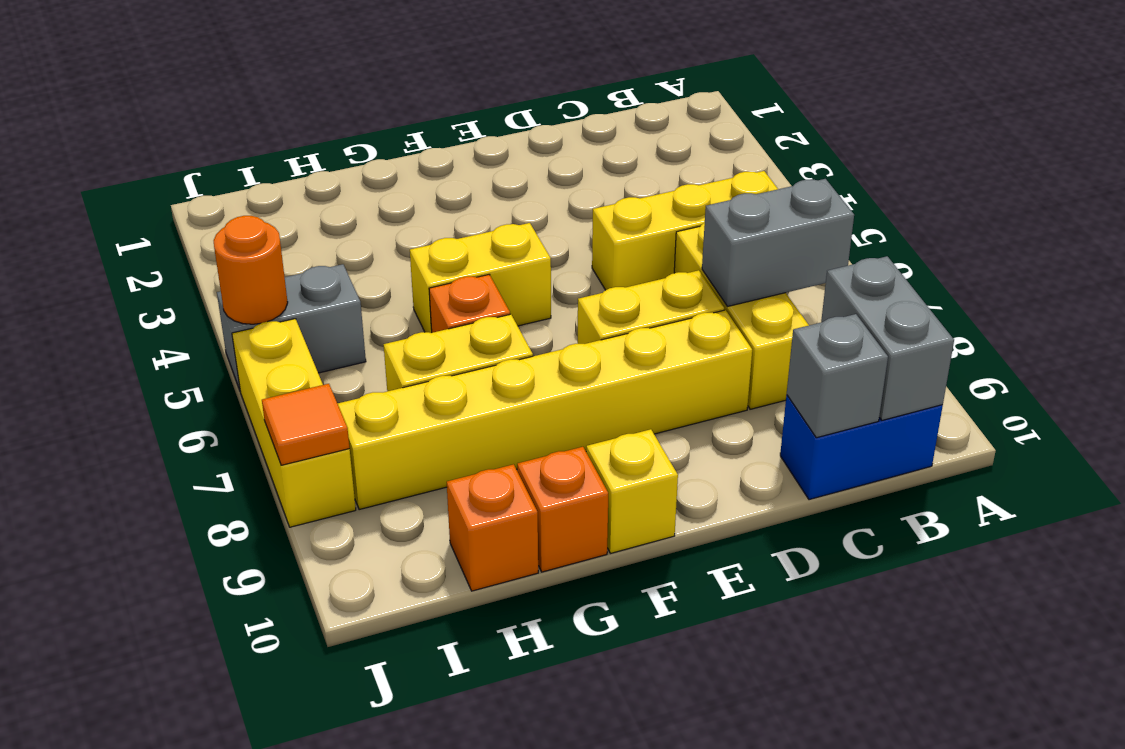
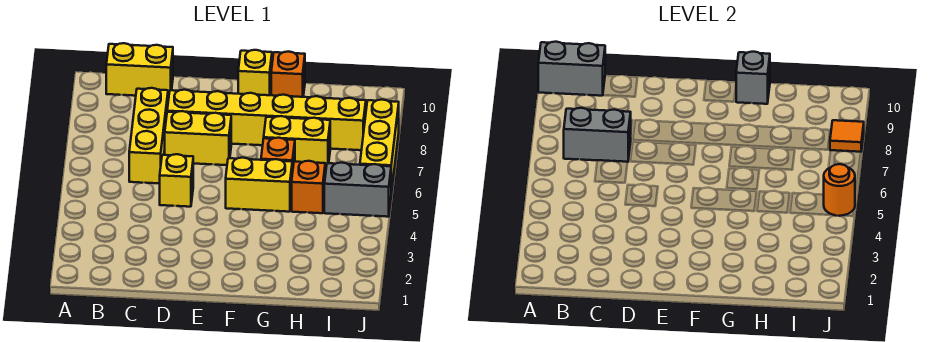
yellow 1x3 brick [592,171,778,290] -> yellow 1x1 brick [160,154,193,207]
grey 1x2 brick [821,256,954,420] -> grey 1x2 brick turned to [538,42,605,96]
blue 1x2 brick [780,395,943,500] -> yellow 1x2 brick [106,43,173,97]
grey 1x1 brick [787,314,888,438] -> grey 1x1 brick moved to [736,52,770,104]
orange 1x1 brick [447,464,538,591] -> orange 1x1 brick moved to [292,161,325,213]

